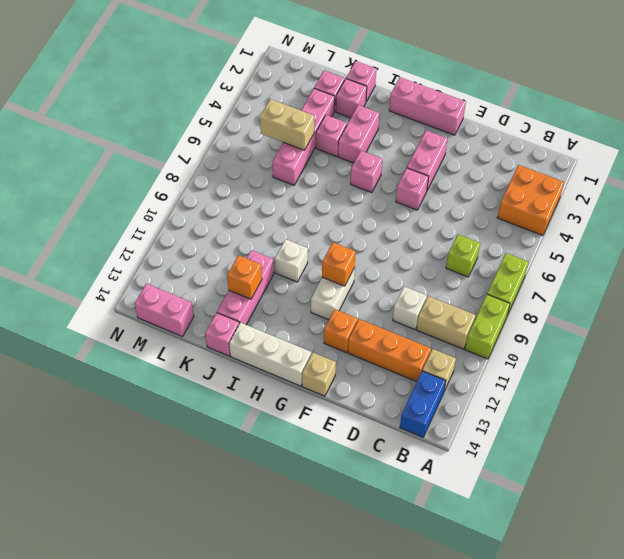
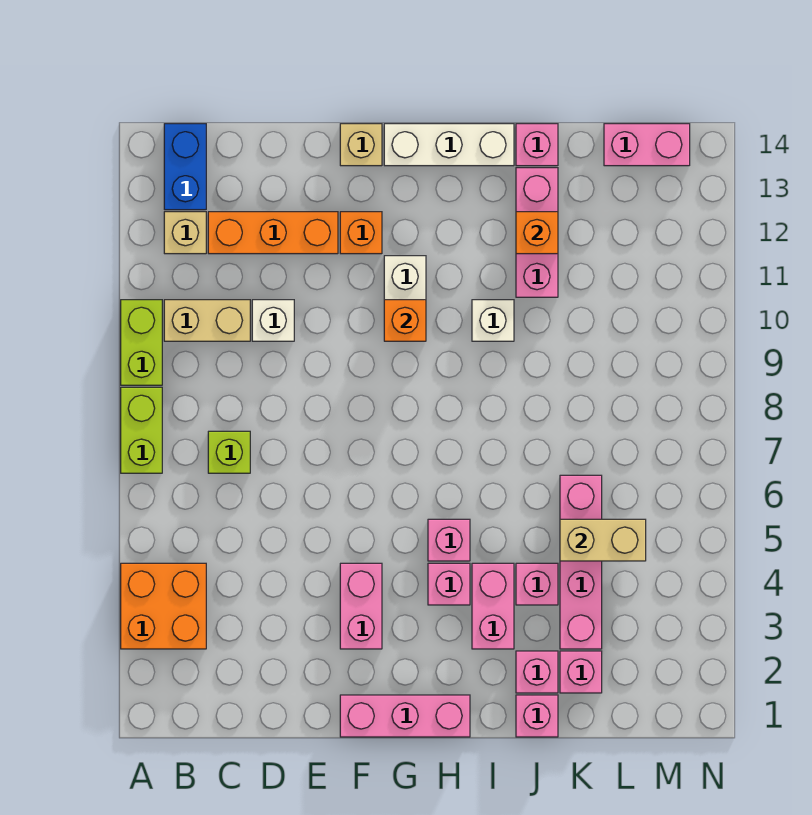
pink 1x1 brick [396,168,429,210] -> pink 1x1 brick moved to [428,563,470,605]

